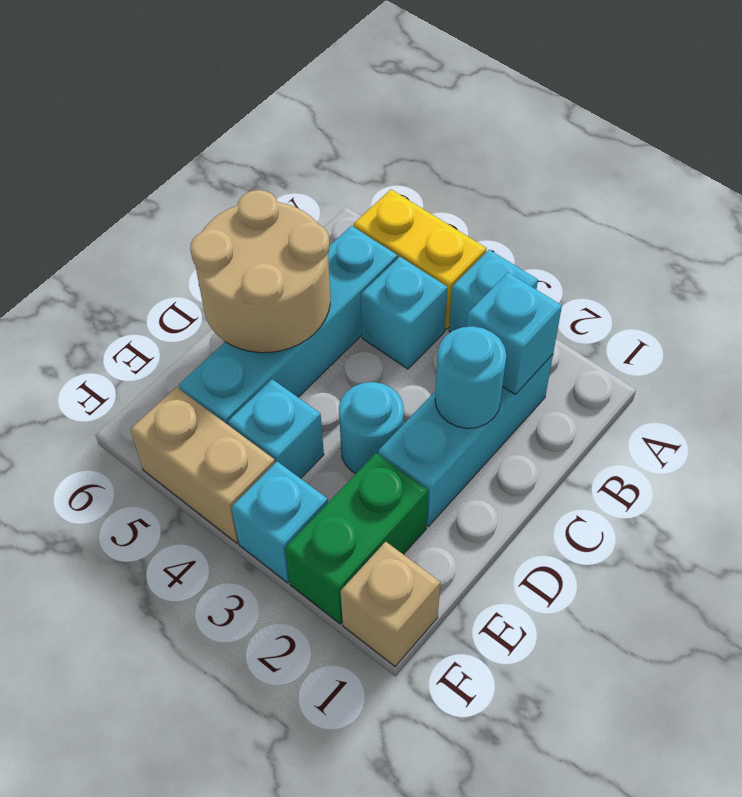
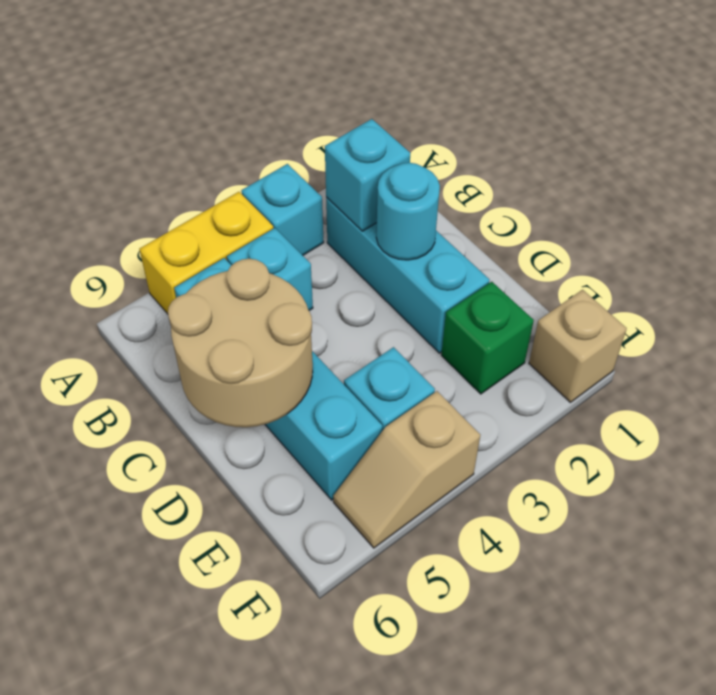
cyan 1x1 round brick [339,382,404,473] -> none
green 1x2 brick [285,453,428,624] -> green 1x1 brick [441,282,534,394]
cyan 1x1 brick [231,462,328,583] -> none
tan 1x2 brick [130,387,275,543] -> tan 1x2 slope [333,391,480,548]

